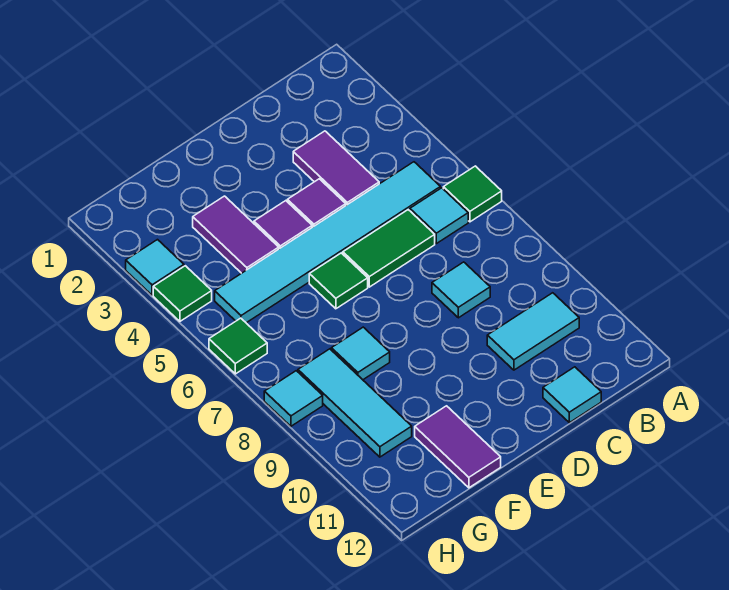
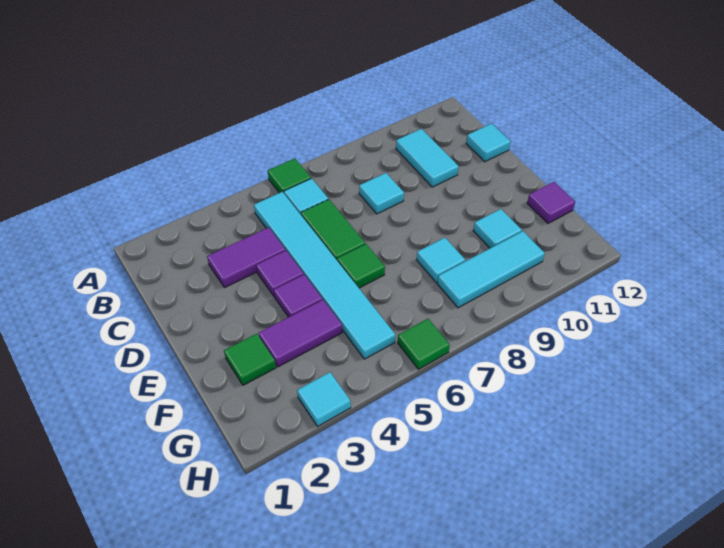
purple 1x2 tile [415,406,501,488] -> purple 1x1 tile [527,182,575,223]
green 1x1 tile [153,266,212,321] -> green 1x1 tile moved to [224,334,276,385]
cyan 1x1 tile [264,371,323,426] -> cyan 1x1 tile moved to [473,209,522,248]

